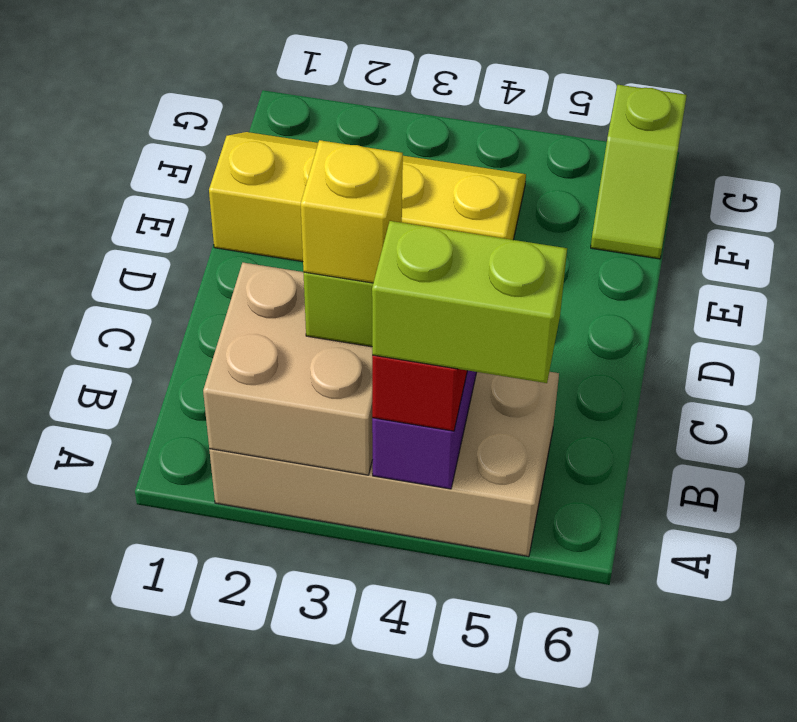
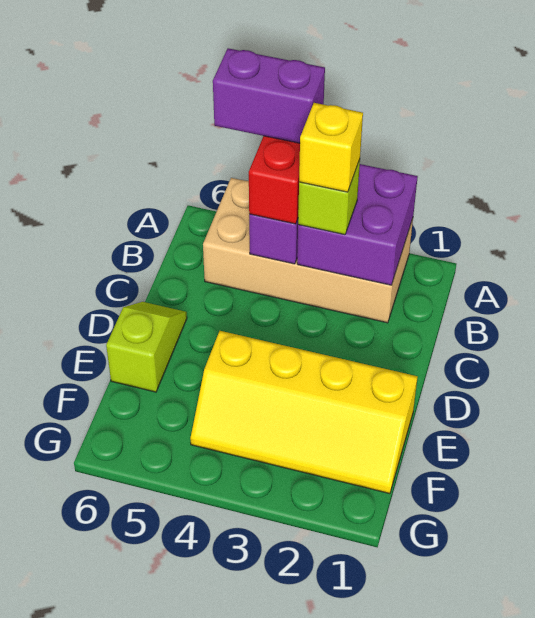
tan 2x2 brick [203,263,373,475] -> purple 2x2 brick [297,164,418,285]
lime 1x2 brick [372,221,567,383] -> purple 1x2 brick [213,48,325,143]
lime 1x2 slope [591,85,687,259] -> lime 1x2 slope moved to [106,302,187,392]

